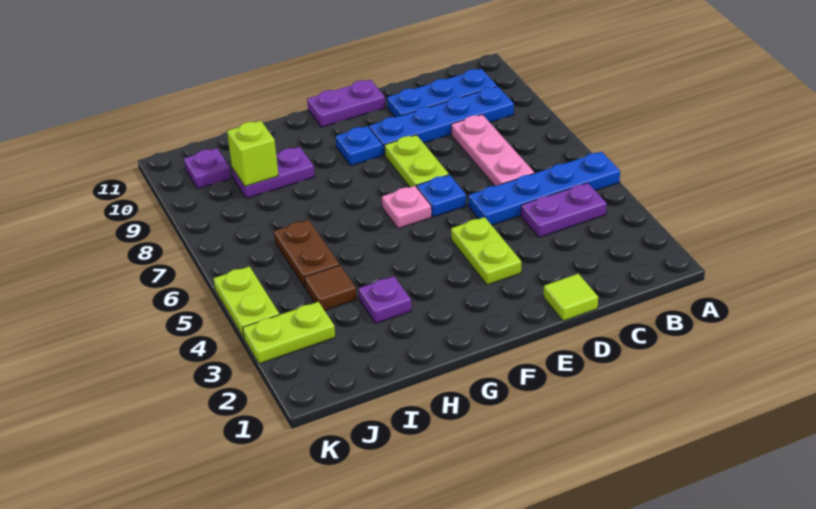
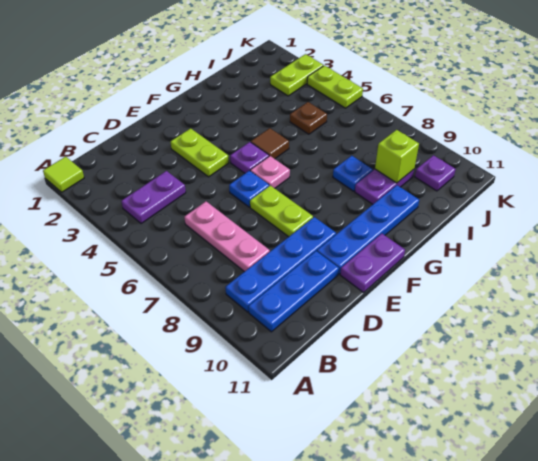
blue 1x4 plate [468,152,620,225] -> blue 1x4 plate moved to [317,185,419,274]
lime 1x1 tile [544,274,598,321] -> lime 1x1 tile moved to [43,157,84,192]
blue 1x1 plate [336,126,383,166] -> blue 1x1 plate moved to [333,156,373,191]
purple 1x1 plate [359,276,411,323] -> purple 1x1 plate moved to [230,142,269,173]
brown 1x1 tile [304,265,357,310] -> brown 1x1 tile moved to [251,128,289,159]
brown 1x2 plate [274,220,339,287] -> brown 1x1 plate [290,102,327,134]

